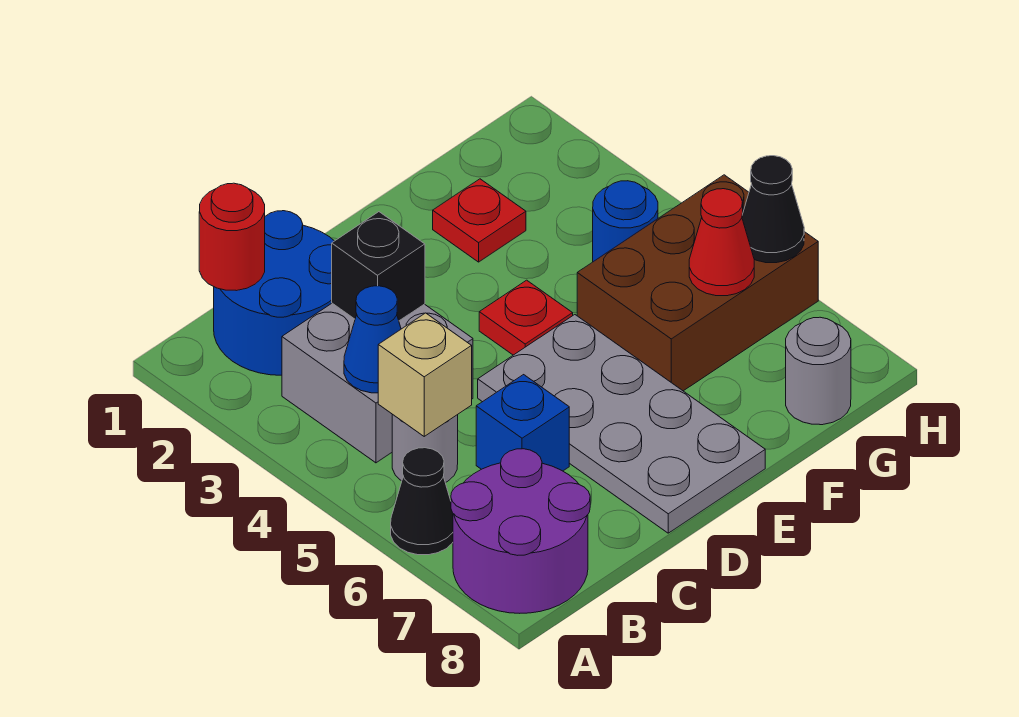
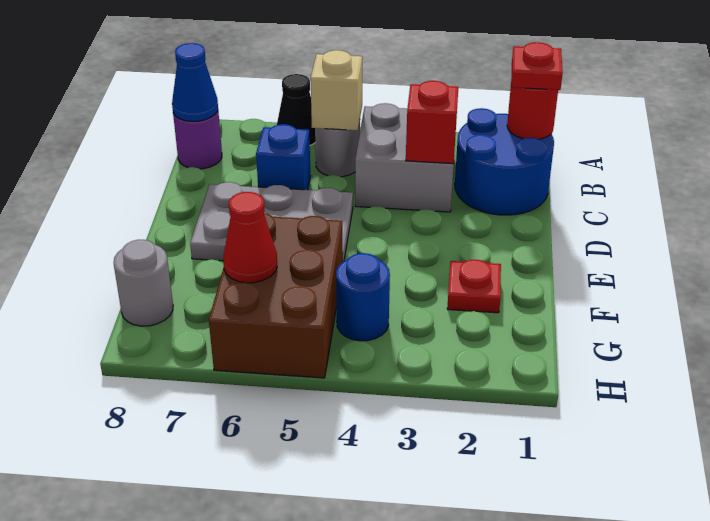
purple 2x2 round brick [451,449,590,613] -> purple 1x1 round brick [173,111,222,169]
blue 1x1 cone [344,286,401,393] -> blue 1x1 cone moved to [172,43,218,121]
black 1x1 brick [332,212,425,321] -> red 1x1 brick [406,81,458,164]
grey 2x4 plate [478,315,765,533] -> grey 2x3 plate [190,182,353,261]
red 1x1 plate [479,280,573,355] -> red 1x1 plate moved to [512,42,563,90]
black 1x1 cone [742,156,804,263] -> none

